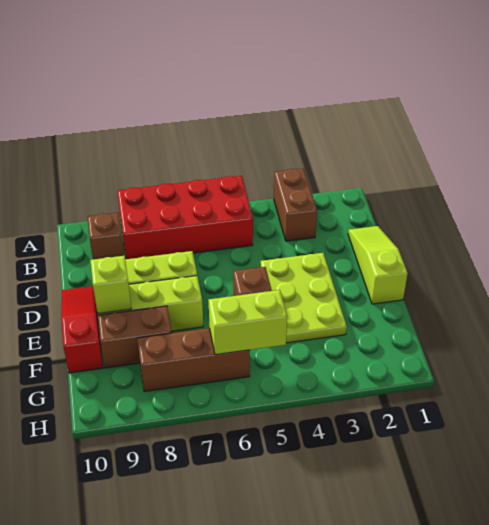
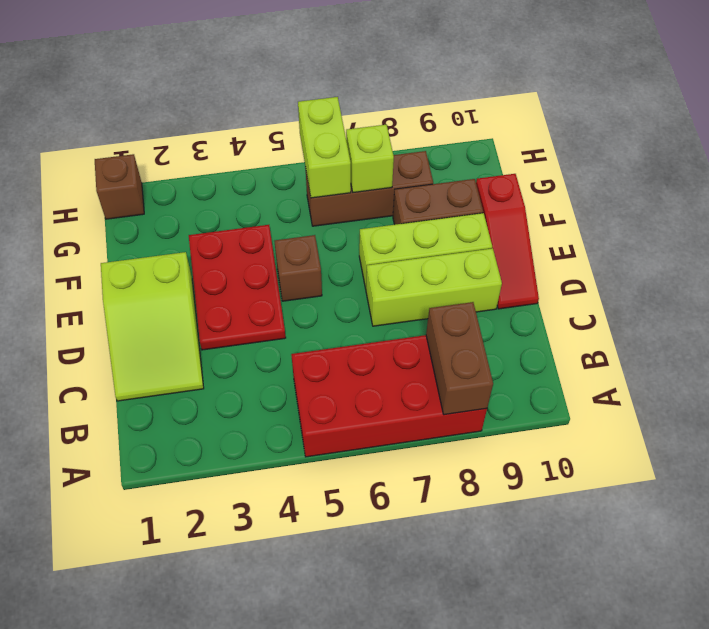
brown 1x2 brick [274,169,317,241] -> brown 1x2 brick moved to [426,302,493,415]
brown 1x1 brick [88,213,124,260] -> brown 1x1 brick moved to [95,154,144,219]
lime 1x3 slope [348,226,408,304] -> lime 2x3 slope [101,252,204,401]
lime 2x3 plate [260,253,347,343] -> red 2x3 plate [189,225,286,350]
lime 1x1 brick [90,256,131,314] -> lime 1x1 brick moved to [346,125,394,193]
lime 1x2 brick [209,290,287,355] -> lime 1x2 brick turned to [298,97,351,198]

